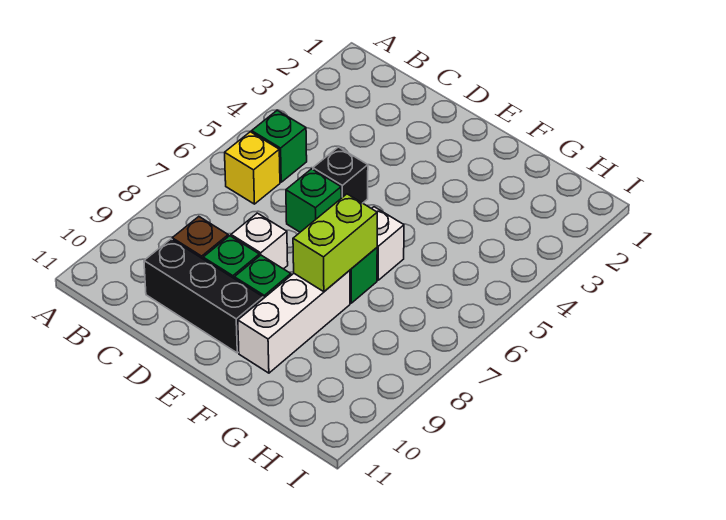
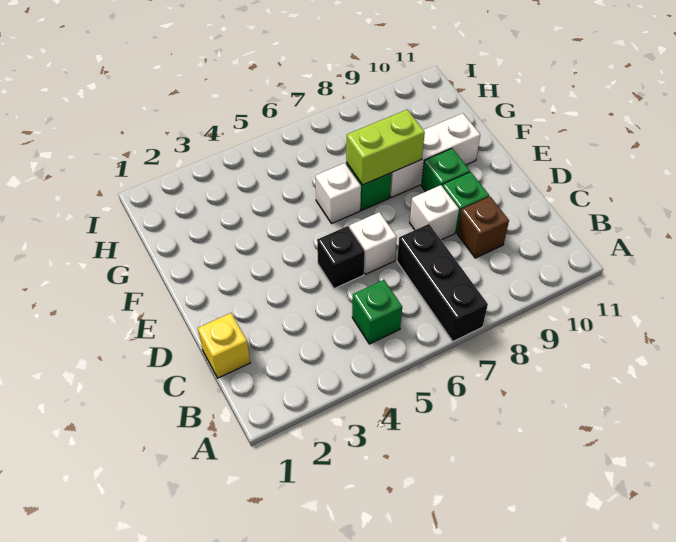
yellow 1x1 brick [225,132,280,204] -> yellow 1x1 brick moved to [198,313,250,378]
black 1x3 brick [144,239,263,353] -> black 1x3 brick moved to [397,224,488,341]
green 1x1 brick [286,169,341,232] -> white 1x1 brick [349,212,397,274]

